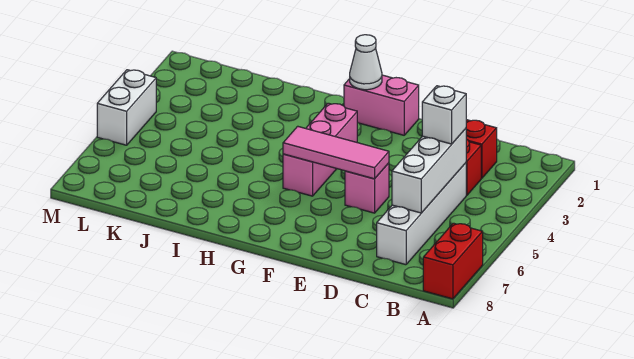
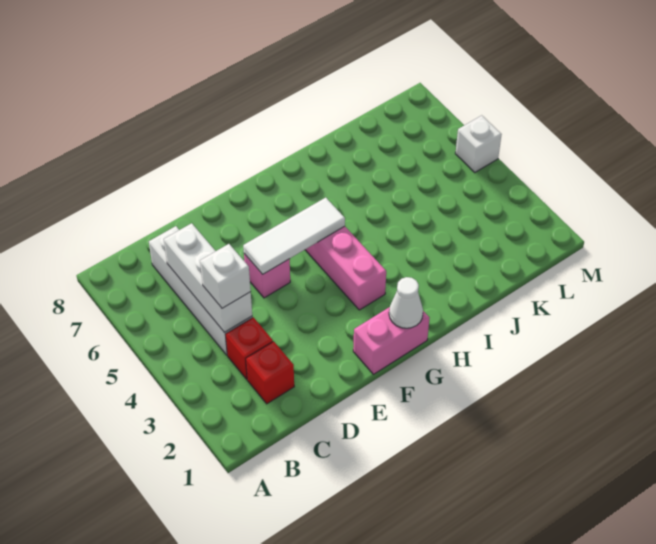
red 1x2 brick [423,223,483,299] -> none
pink 1x3 tile [283,126,389,179] -> white 1x3 tile [243,198,345,274]
white 1x2 brick [97,70,156,145] -> white 1x1 brick [455,115,502,172]

